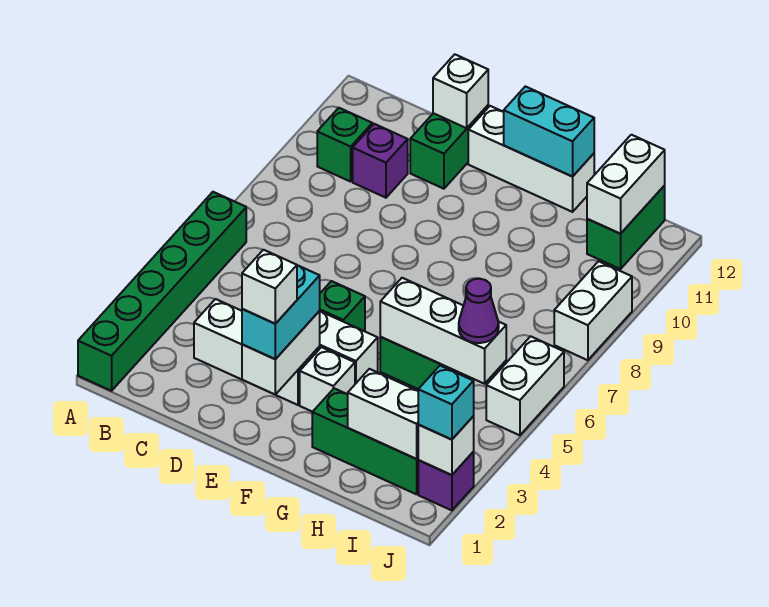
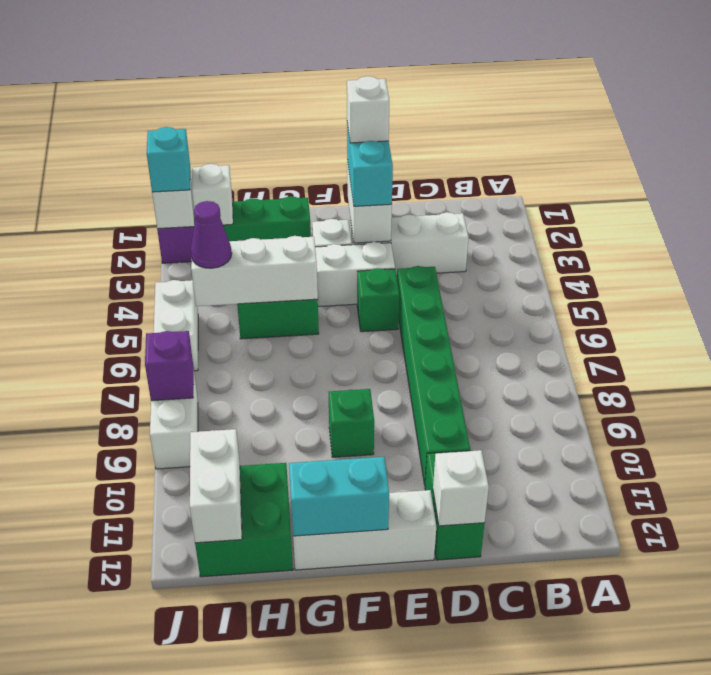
green 1x6 brick [78,192,246,391] -> green 1x6 brick moved to [397,266,470,485]
green 1x1 brick [317,108,372,182] -> green 1x1 brick moved to [329,389,374,457]
purple 1x1 brick [353,124,408,198] -> purple 1x1 brick moved to [145,331,194,401]
white 1x2 brick [348,369,419,459] -> white 1x1 brick [192,164,233,225]
green 1x2 brick [587,186,665,269] -> green 2x2 brick [195,463,293,577]

